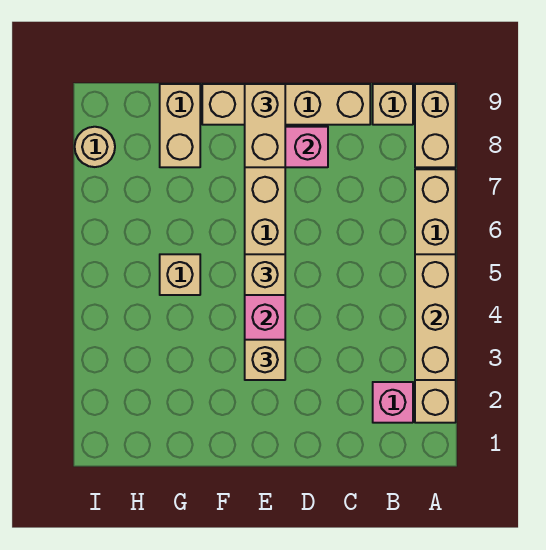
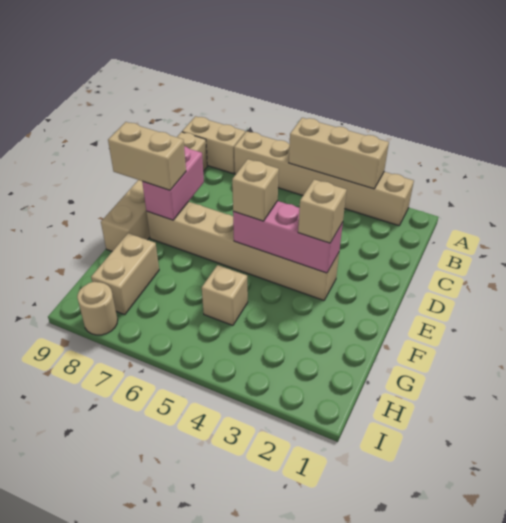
pink 1x1 brick [373,382,413,423] -> none
tan 1x2 brick [160,84,200,167] -> tan 1x2 brick turned to [91,233,159,315]

